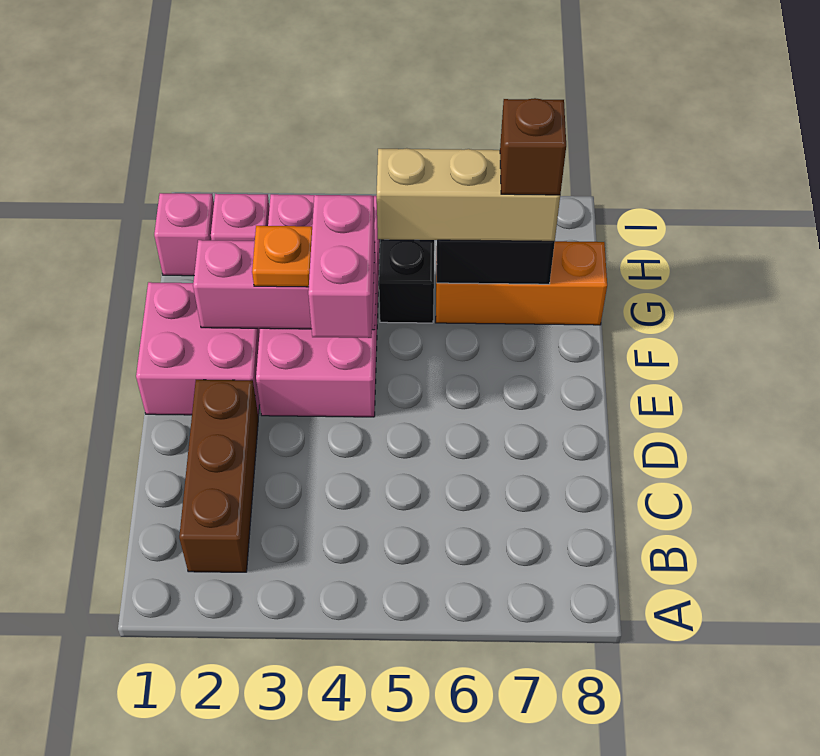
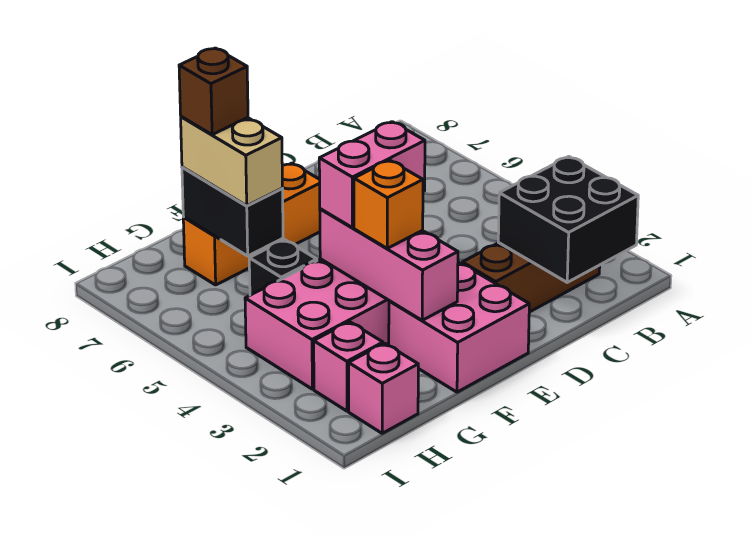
none -> black 2x2 brick [498,157,638,282]
orange 1x1 plate [252,226,312,287] -> orange 1x1 brick [354,160,423,248]
tan 1x3 brick [377,148,560,241] -> tan 1x2 brick [181,117,283,206]
orange 1x3 brick [436,241,607,325] -> orange 1x3 brick turned to [183,163,320,285]

